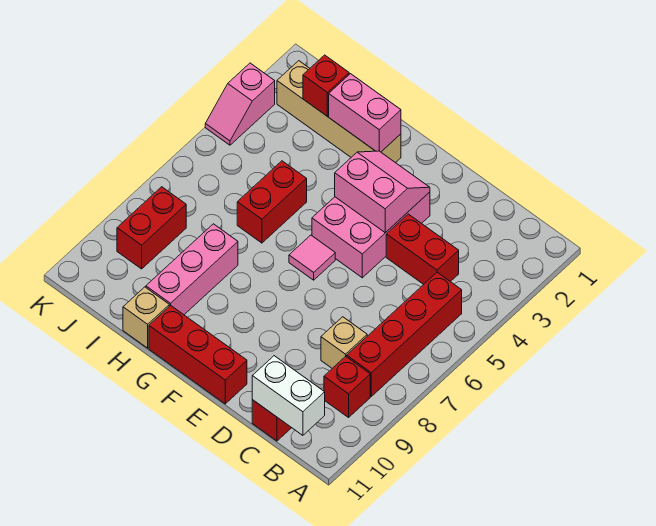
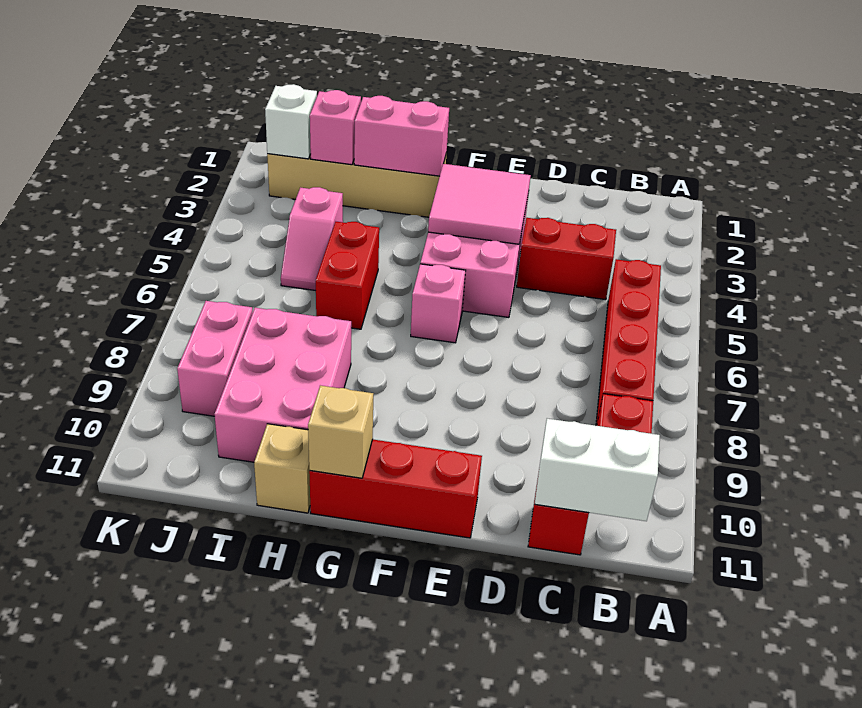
tan 1x1 brick [321,317,367,368] -> tan 1x1 brick moved to [308,386,373,478]
pink 2x2 slope [335,151,430,233] -> pink 2x2 tile [428,164,531,244]
pink 1x1 tile [289,235,335,280] -> pink 1x1 brick [411,264,466,343]
pink 1x3 brick [146,224,238,315] -> pink 2x3 brick [214,308,351,462]
red 1x1 brick [303,55,349,116] -> pink 1x1 brick [310,90,361,165]
none -> white 1x1 brick [265,84,317,159]
red 1x2 brick [117,187,186,269] -> pink 1x2 brick [177,301,253,416]
pink 1x2 slope [205,63,275,145] -> pink 1x2 slope moved to [281,187,343,291]

